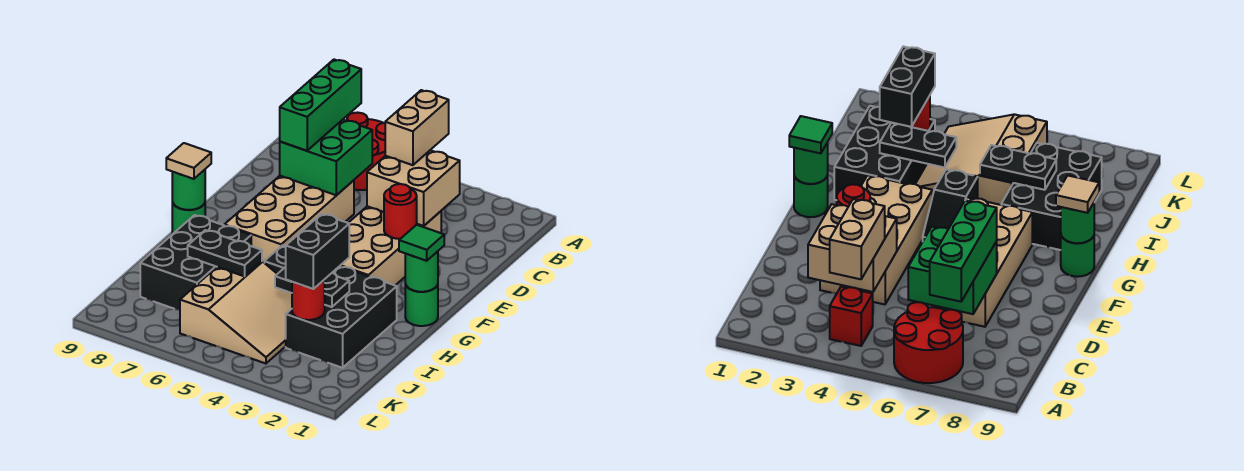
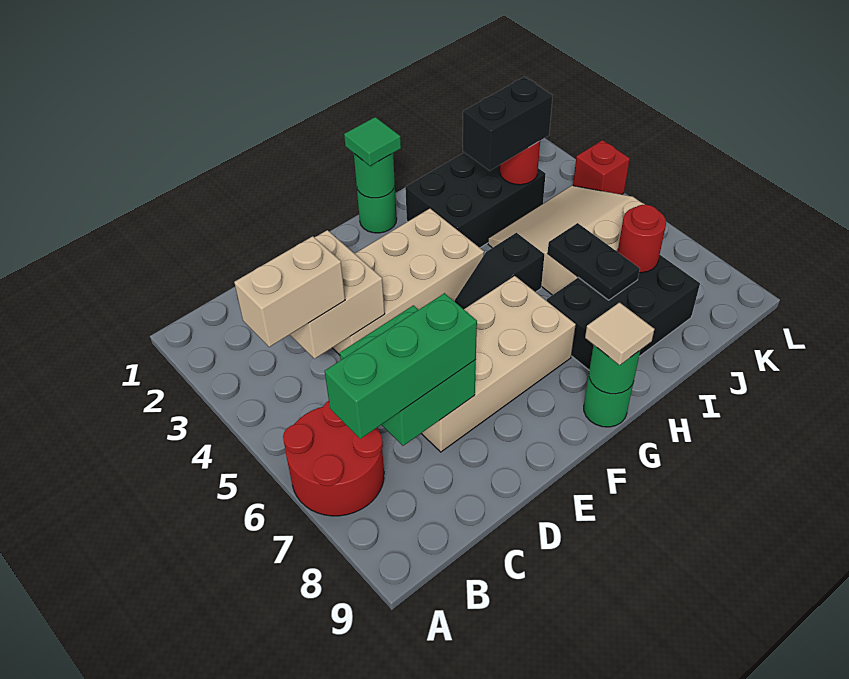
red 1x1 brick [830,286,873,346] -> red 1x1 brick moved to [573,140,630,195]
red 1x1 round brick [384,184,417,239] -> red 1x1 round brick moved to [618,205,666,273]
black 1x2 plate [275,267,349,307] -> none

